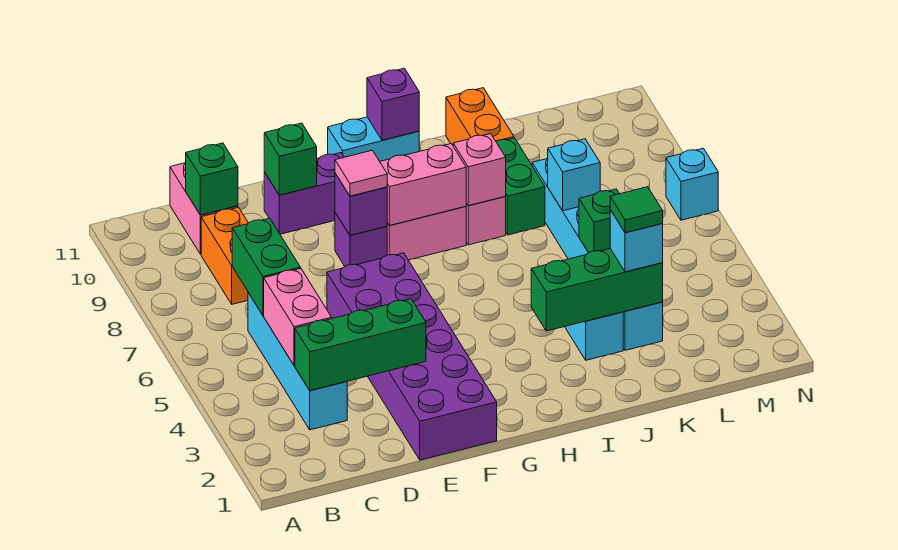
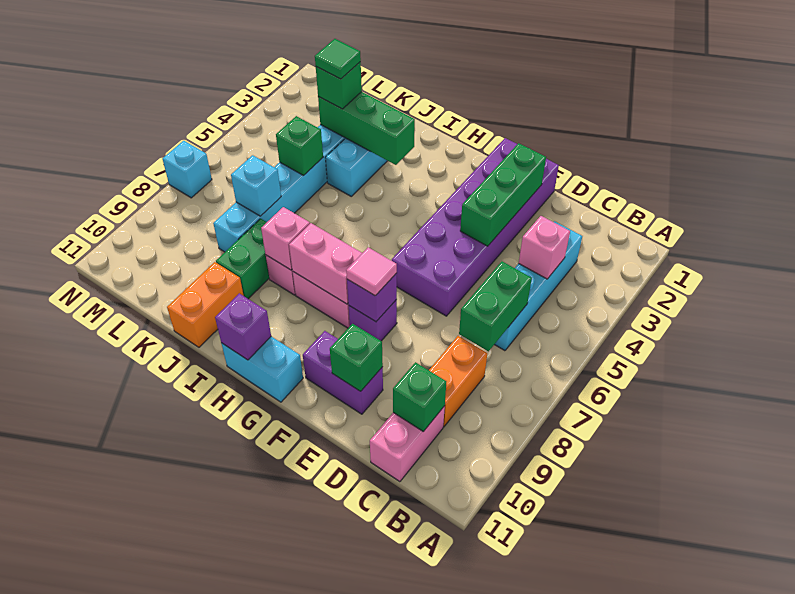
green 1x3 brick [295,299,426,391] -> green 1x3 brick turned to [460,143,546,246]
pink 1x2 brick [264,268,332,366] -> pink 1x1 brick [519,216,570,279]
cyan 1x1 brick [610,210,663,272] -> green 1x1 brick [316,62,362,109]

